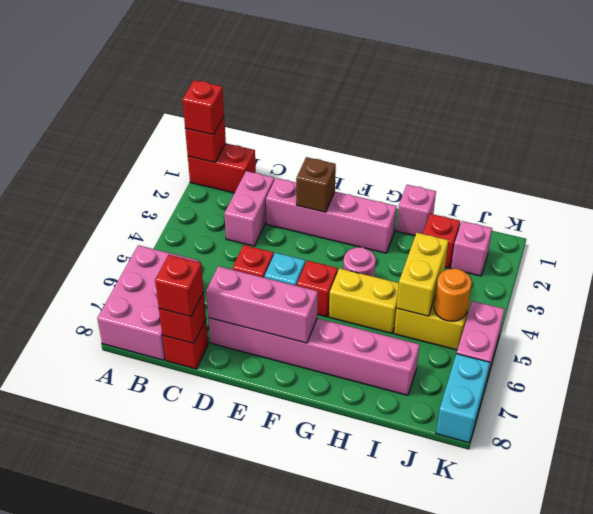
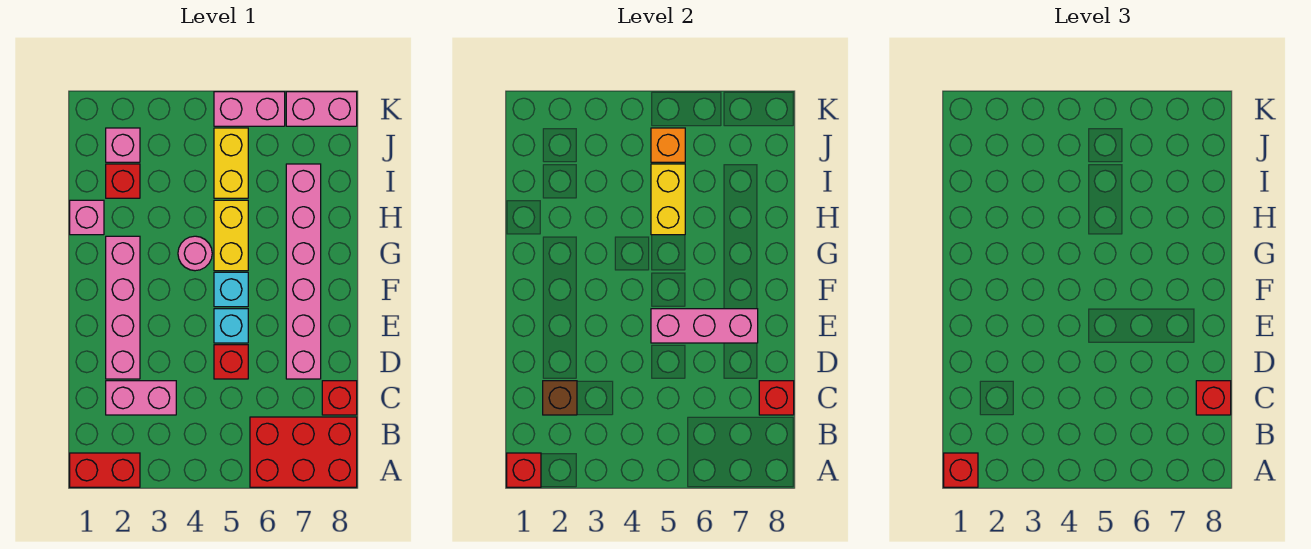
red 1x2 brick [188,143,256,193] -> red 1x2 brick turned to [70,453,140,487]
pink 2x3 brick [97,245,199,360] -> red 2x3 brick [250,417,357,487]
pink 1x3 brick [206,266,318,343] -> pink 1x3 brick turned to [651,309,758,343]
brown 1x1 brick [296,157,336,212] -> brown 1x1 brick moved to [543,381,577,415]
red 1x1 brick [297,260,338,317] -> cyan 1x1 brick [214,272,248,307]
yellow 1x2 brick [397,233,449,316] -> yellow 1x2 brick turned to [651,164,685,235]
orange 1x1 round brick [434,269,472,321] -> orange 1x1 brick [651,128,685,162]
cyan 1x2 brick [436,354,490,443] -> pink 1x2 brick [286,92,357,126]

